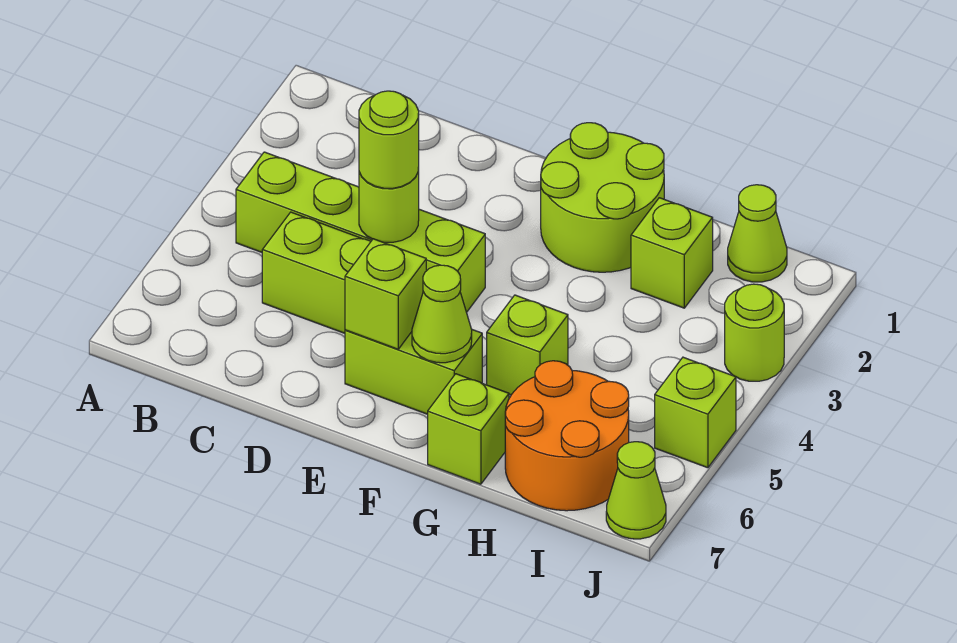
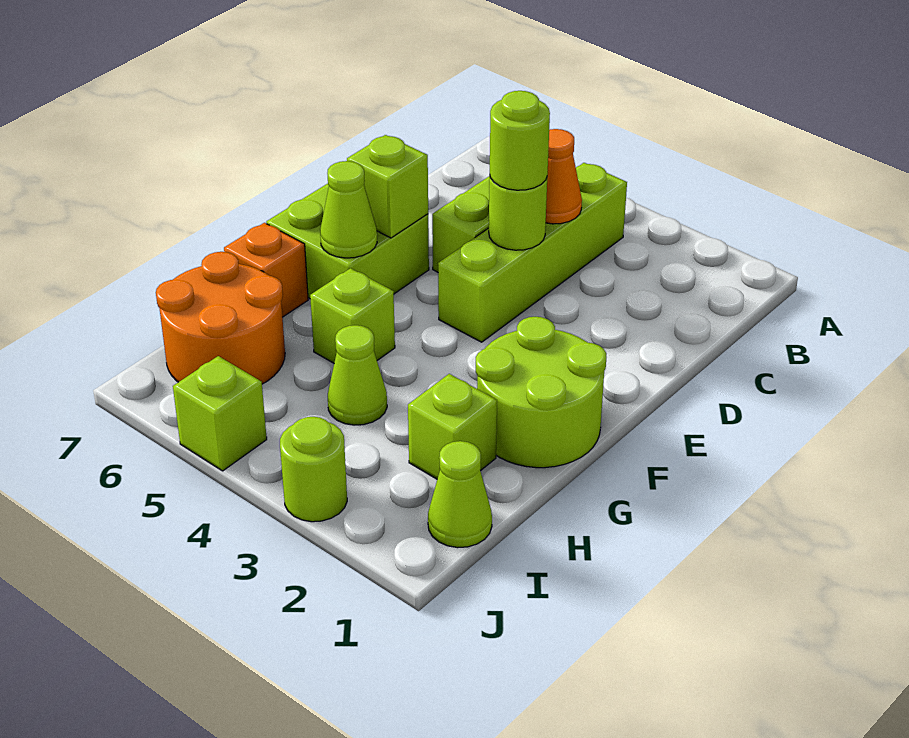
none -> orange 1x1 cone [546,129,582,224]
lime 1x2 brick [345,330,482,414] -> lime 2x2 brick [266,184,429,299]
lime 1x1 brick [428,374,509,484] -> orange 1x1 brick [224,223,308,317]
lime 1x1 cone [606,442,666,539] -> lime 1x1 cone moved to [328,325,387,425]

